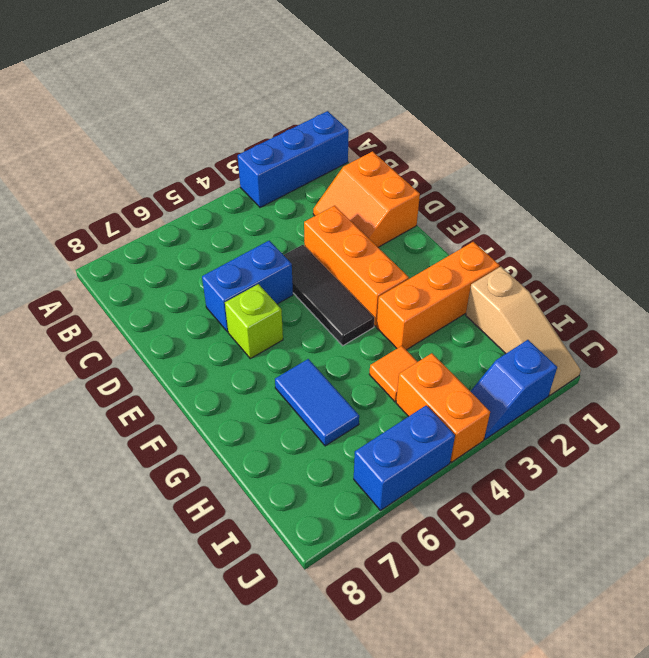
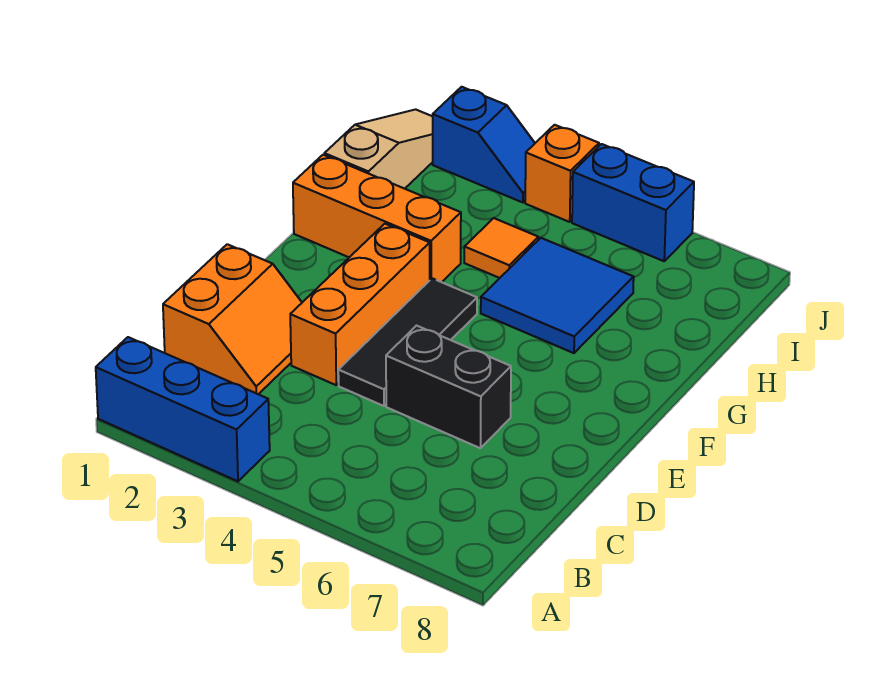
blue 1x2 brick [202,241,293,332] -> black 1x2 brick [386,326,511,448]
lime 1x1 brick [225,284,283,359] -> none
blue 1x2 tile [275,359,359,446] -> blue 2x2 tile [481,238,634,353]
orange 1x2 brick [396,353,490,462] -> orange 1x1 brick [525,125,599,222]

